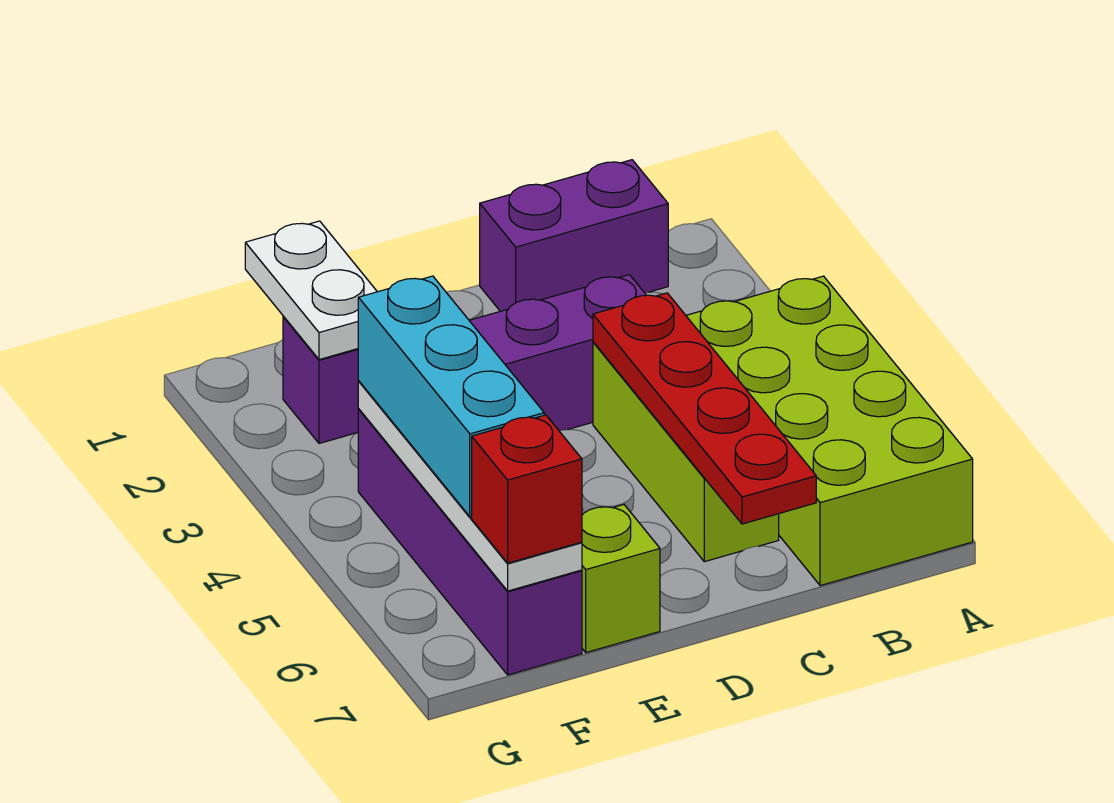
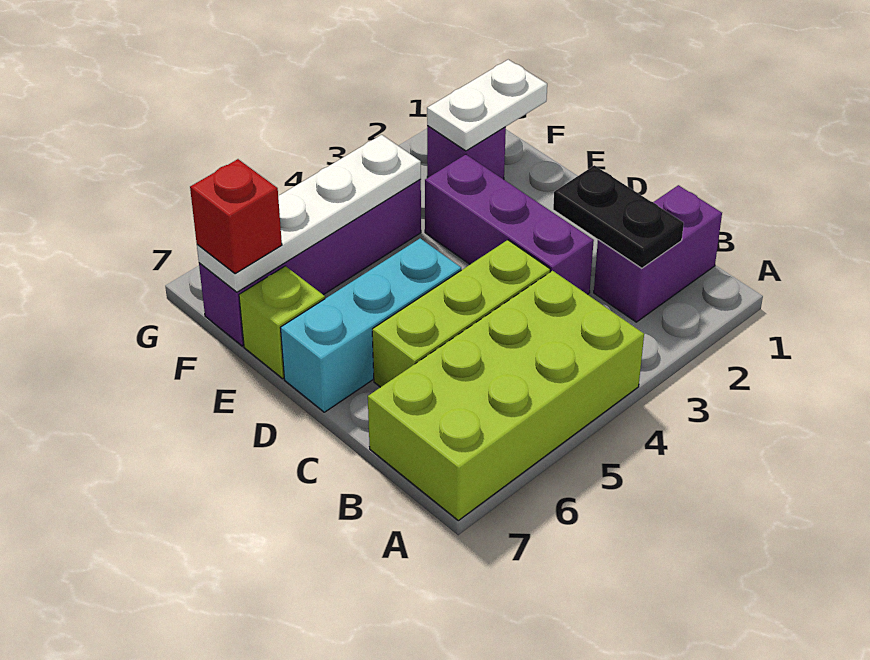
purple 1x2 brick [480,160,668,311] -> purple 1x2 brick turned to [594,185,722,322]
none -> black 1x2 plate [553,165,684,268]
red 1x4 plate [593,293,816,524] -> none
cyan 1x3 brick [358,276,544,517] -> cyan 1x3 brick moved to [281,238,461,412]

